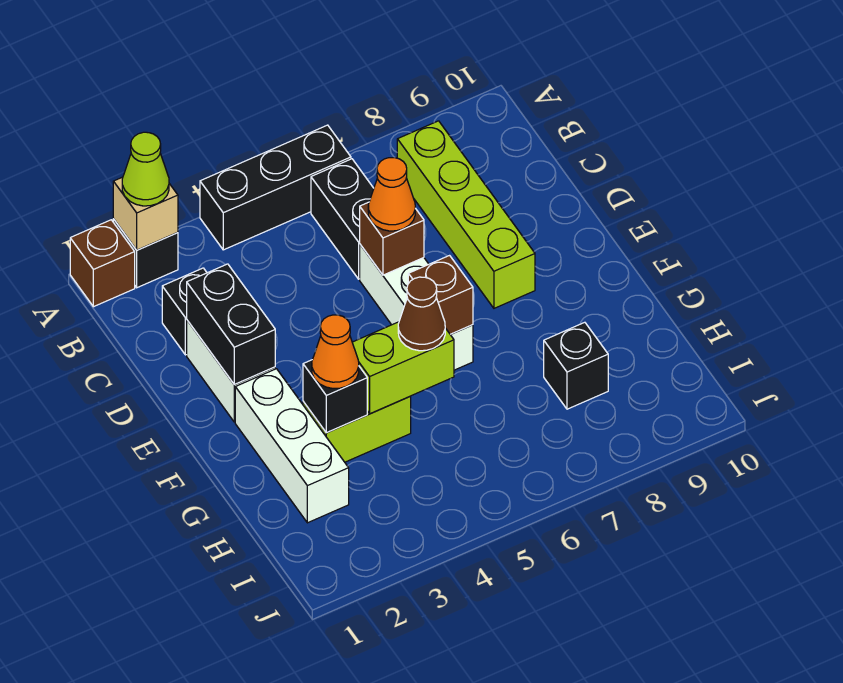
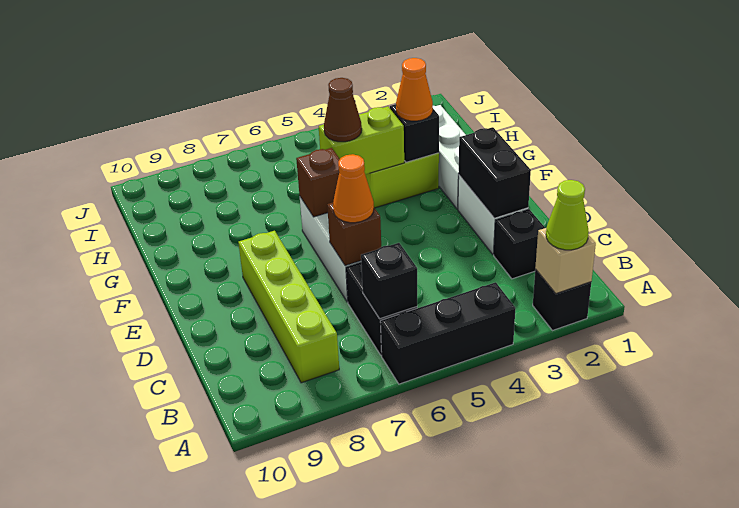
brown 1x1 brick [70,220,135,307] -> none
black 1x1 brick [544,322,608,409] -> black 1x1 brick moved to [361,243,417,319]

